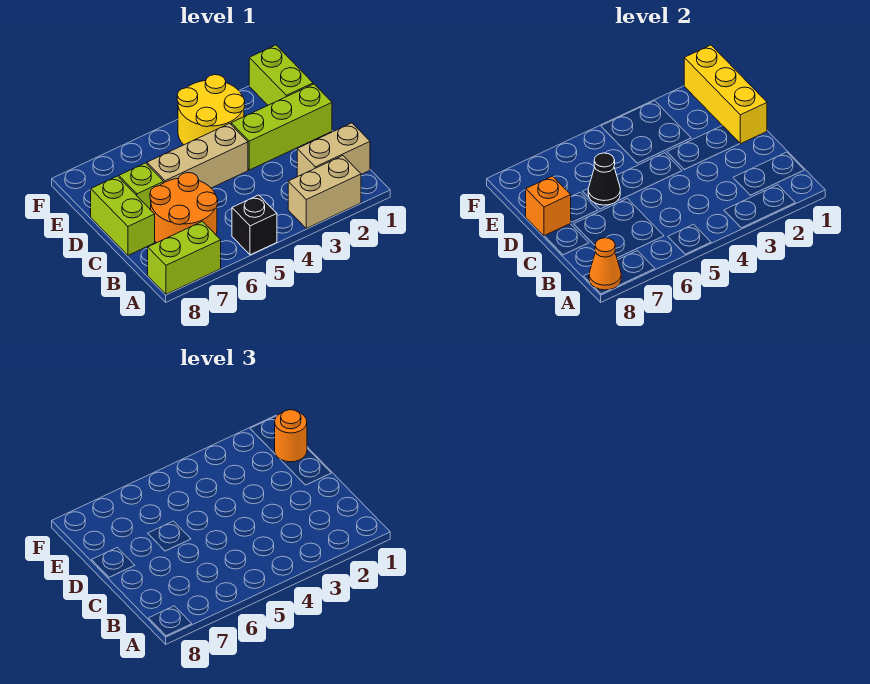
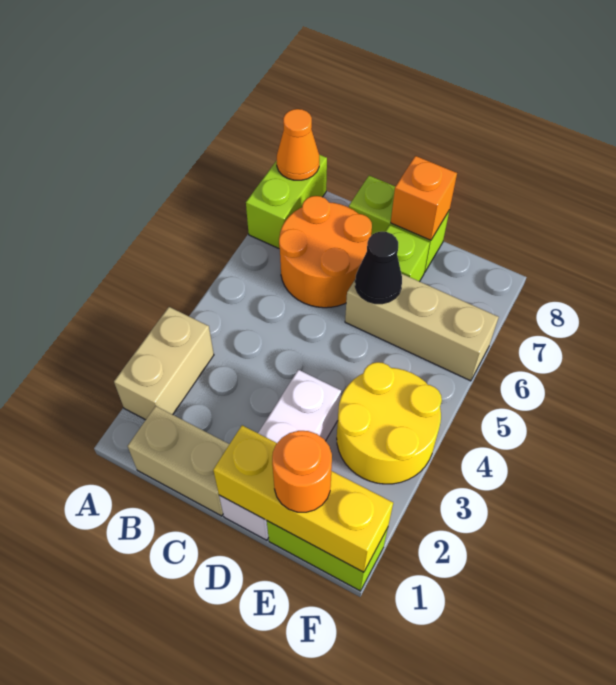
black 1x1 brick [232,195,277,255] -> none
tan 1x2 brick [297,123,370,177] -> tan 1x2 brick turned to [128,406,229,516]
lime 1x3 brick [231,84,332,170] -> white 1x3 brick [219,370,341,540]
tan 1x3 brick [147,124,248,188] -> tan 1x3 brick turned to [345,274,499,381]

